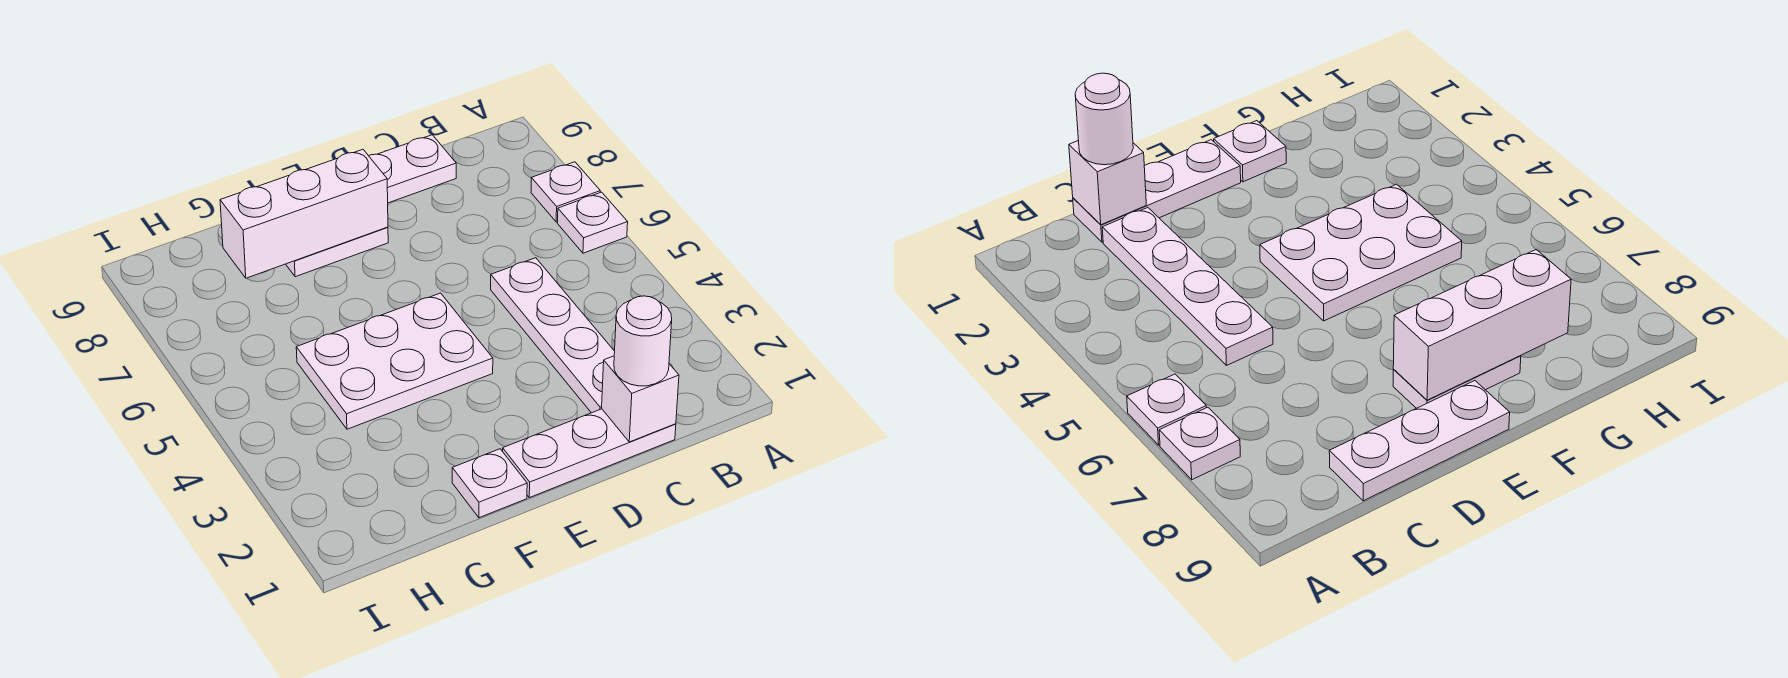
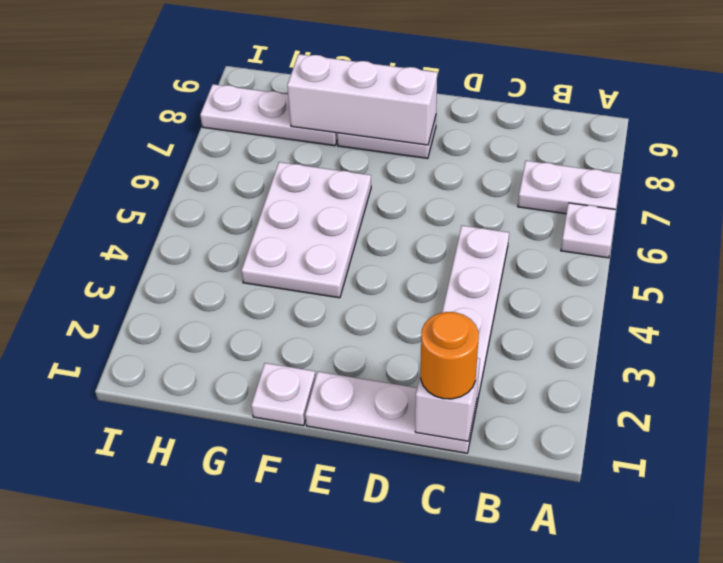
white 1x1 plate [531,162,600,222] -> white 1x2 plate [518,161,621,214]
white 1x1 round brick [614,296,672,386] -> orange 1x1 round brick [421,312,479,399]
white 1x3 plate [369,135,456,203] -> white 1x3 plate moved to [200,84,337,146]
white 2x3 plate [296,293,493,429] -> white 2x3 plate turned to [241,162,371,298]

